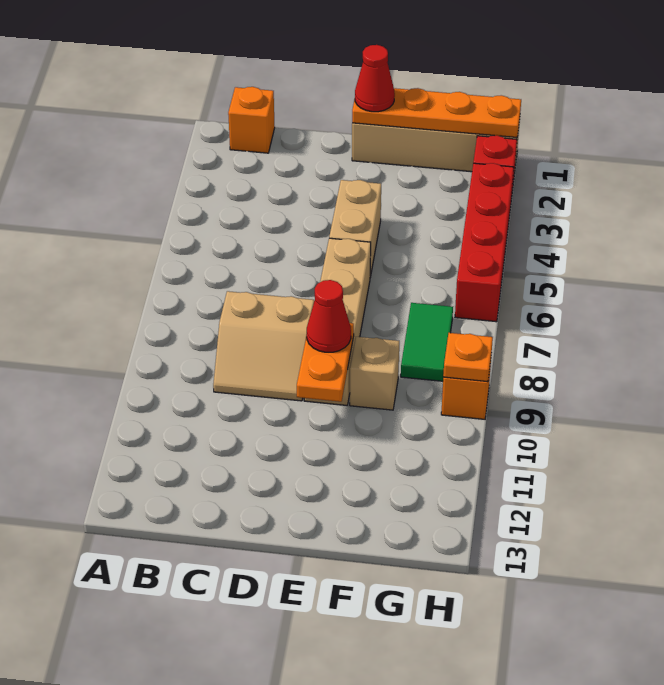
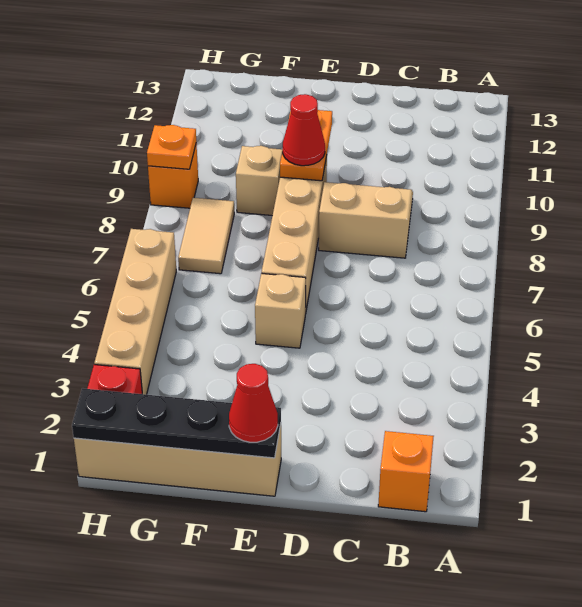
orange 1x4 plate [352,88,521,137] -> black 1x4 plate [72,388,281,458]
tan 1x2 brick [329,180,381,277] -> tan 1x1 brick [255,273,306,348]
green 1x2 tile [401,303,453,381] -> tan 1x2 tile [178,198,234,274]
red 1x4 brick [455,163,514,322] -> tan 1x4 brick [94,229,176,395]

